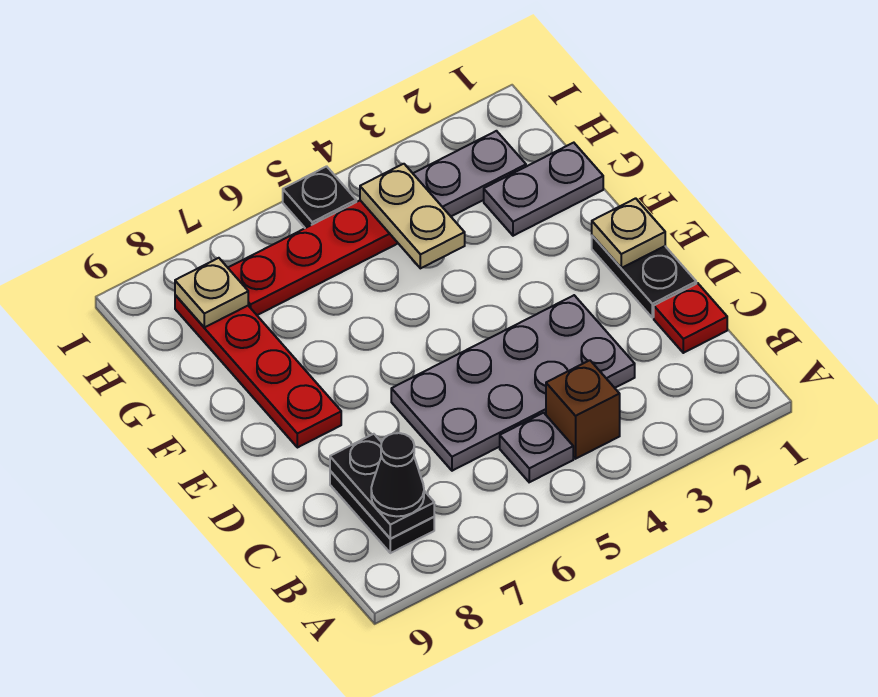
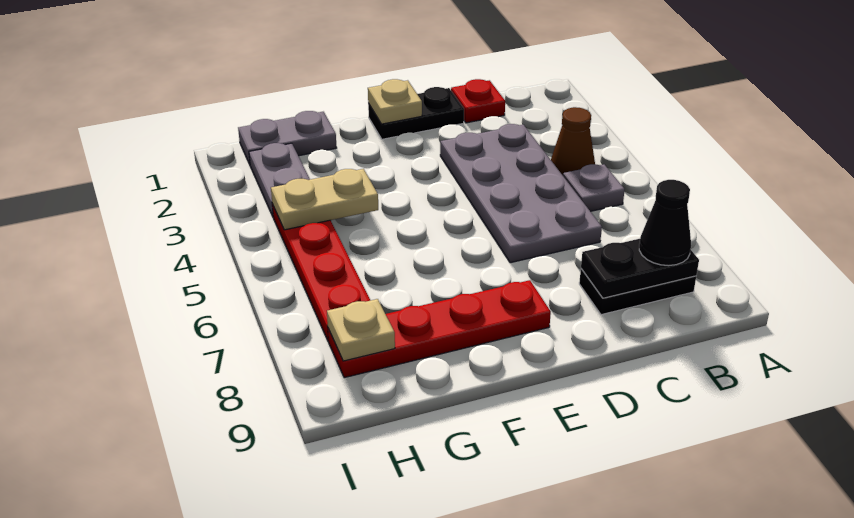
brown 1x1 brick [546,360,620,459] -> brown 1x1 cone [551,107,595,175]
grey 1x2 plate [484,143,603,236] -> grey 1x2 plate turned to [238,111,337,164]
black 1x1 plate [283,166,356,228] -> none

